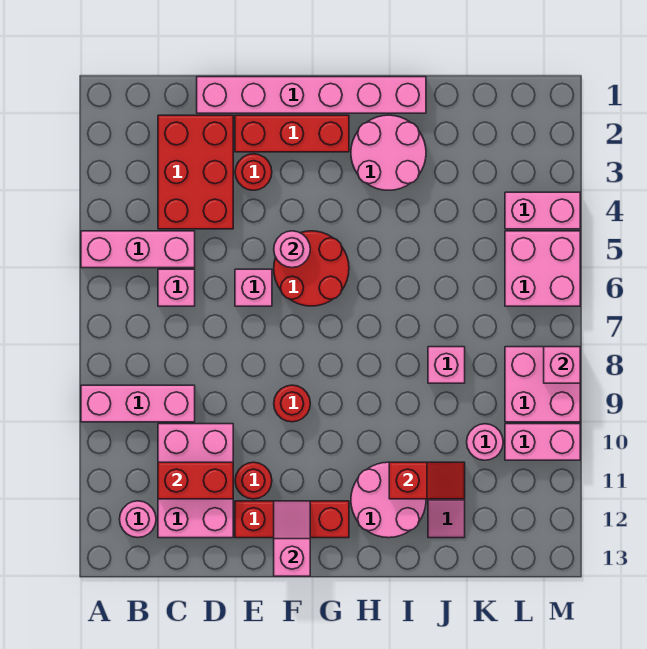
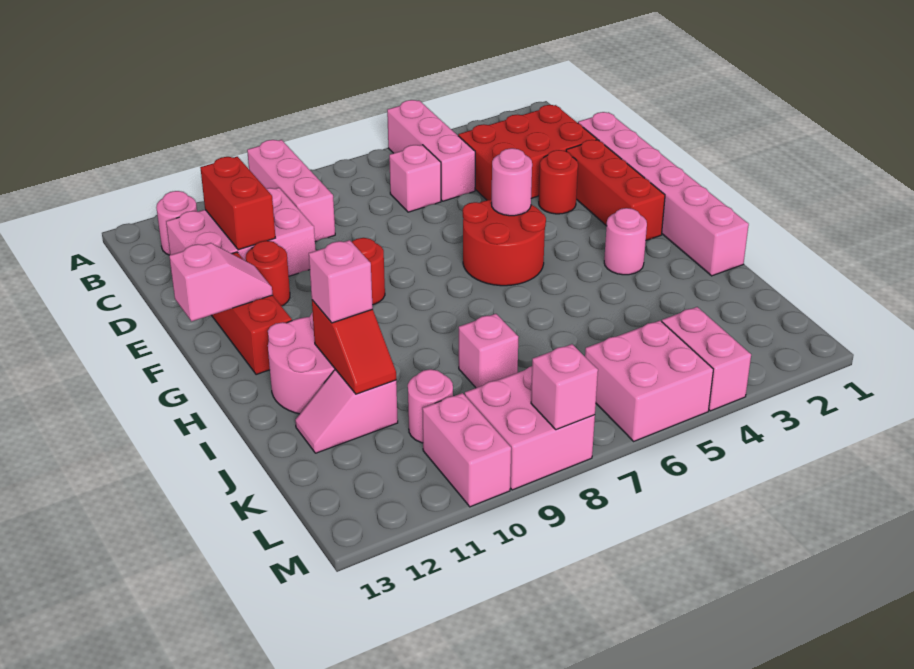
pink 1x1 brick [235,269,272,306] -> pink 1x1 brick moved to [309,240,373,323]
pink 2x2 round brick [351,115,426,190] -> pink 1x1 round brick [604,208,647,275]

